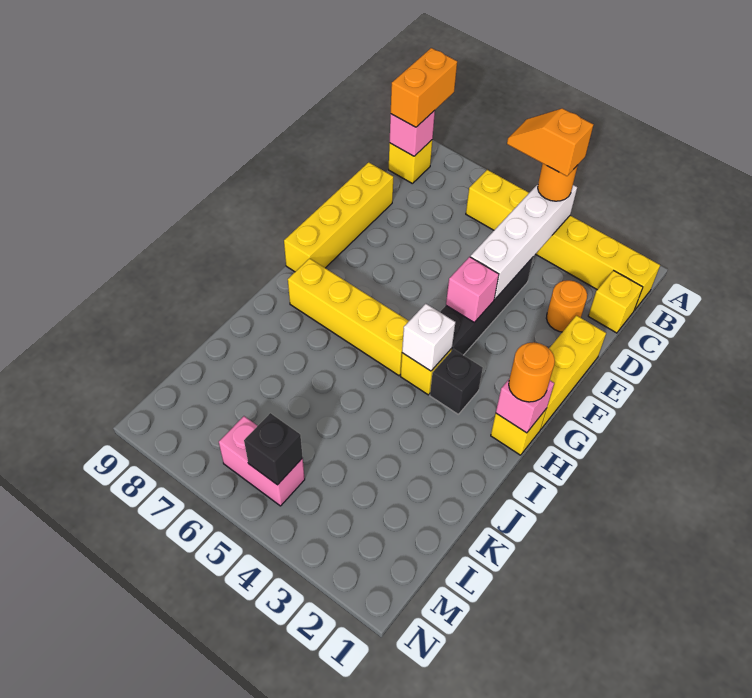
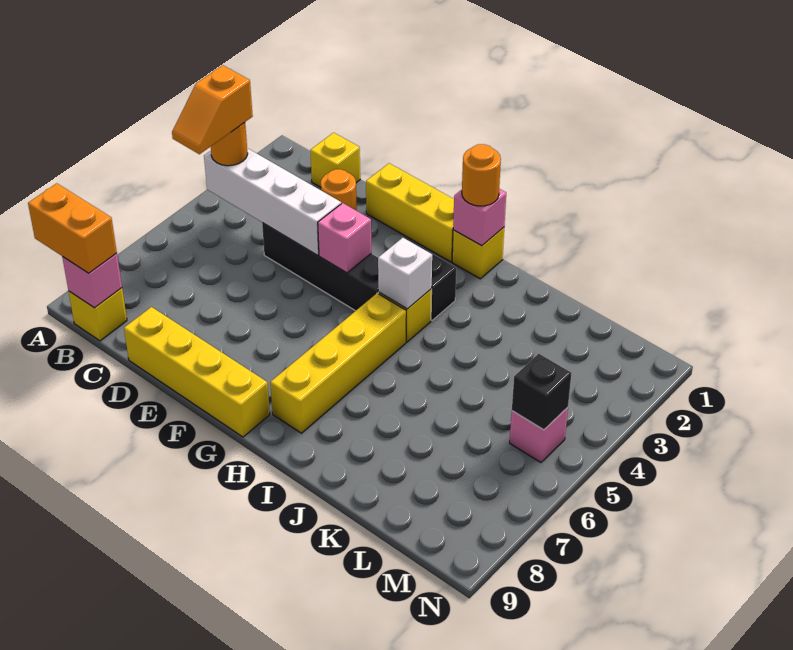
yellow 1x6 brick [466,170,660,310] -> none
pink 1x2 brick [219,416,305,506] -> pink 1x1 brick [510,407,568,463]

